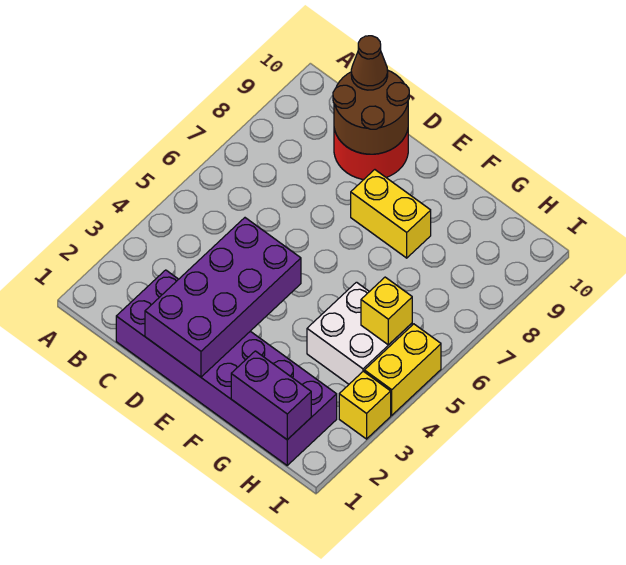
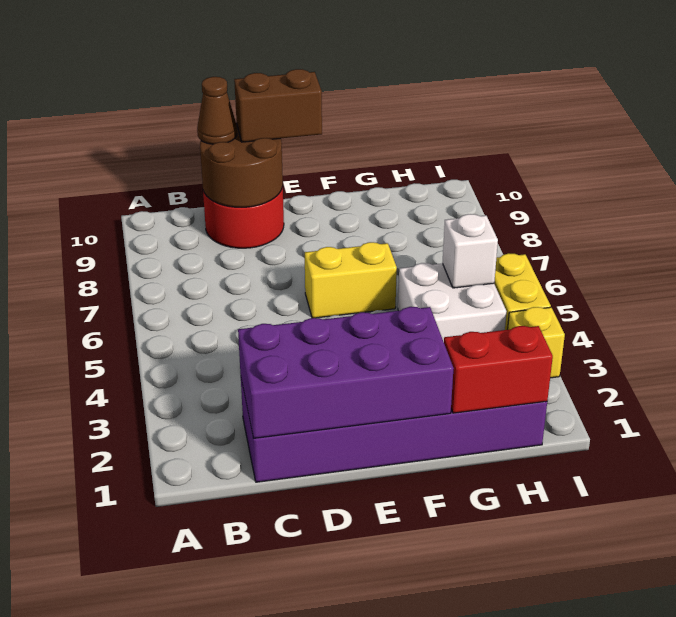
purple 2x4 brick [145,218,301,377] -> purple 2x4 brick turned to [238,307,454,438]
none -> brown 1x2 brick [234,69,322,142]
yellow 1x2 brick [351,170,431,258] -> yellow 1x2 brick moved to [305,242,397,318]
purple 1x2 brick [231,351,311,440] -> red 1x2 brick [444,326,553,413]
yellow 1x1 brick [361,277,412,345] -> white 1x1 brick [442,214,498,288]

